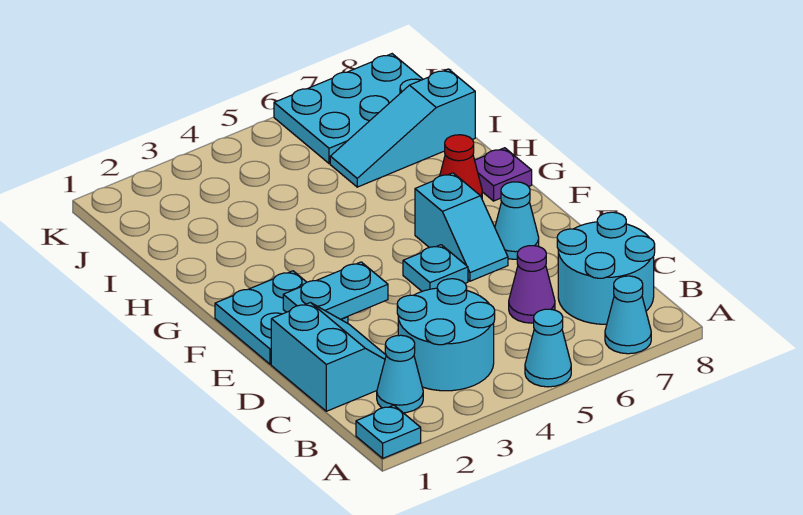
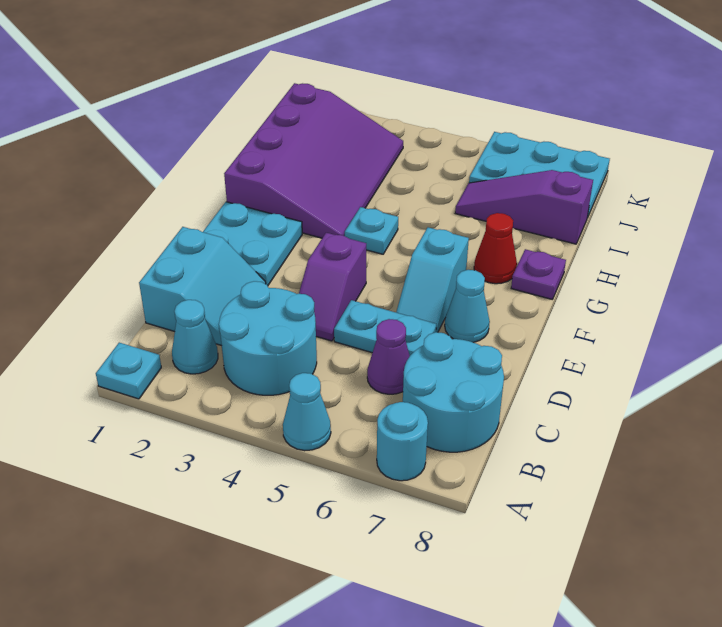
cyan 1x1 cone [605,276,651,354] -> cyan 1x1 round brick [377,402,428,481]
none -> purple 1x2 slope [299,233,366,341]
cyan 1x2 plate [283,262,388,319] -> cyan 1x2 plate moved to [334,300,436,355]
cyan 1x1 plate [403,245,468,291] -> cyan 1x1 plate moved to [345,207,398,254]
none -> purple 3x4 slope [224,83,403,238]
cyan 1x3 slope [330,69,475,187] -> purple 1x3 slope [455,170,593,244]

